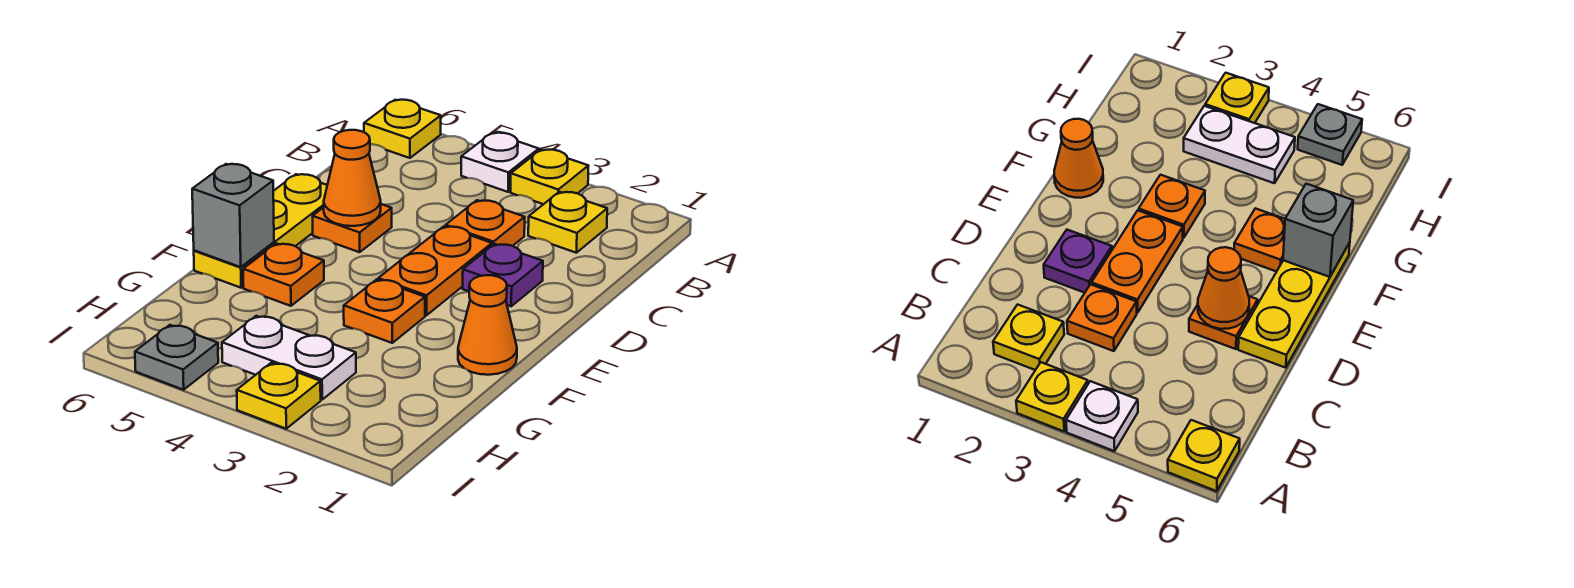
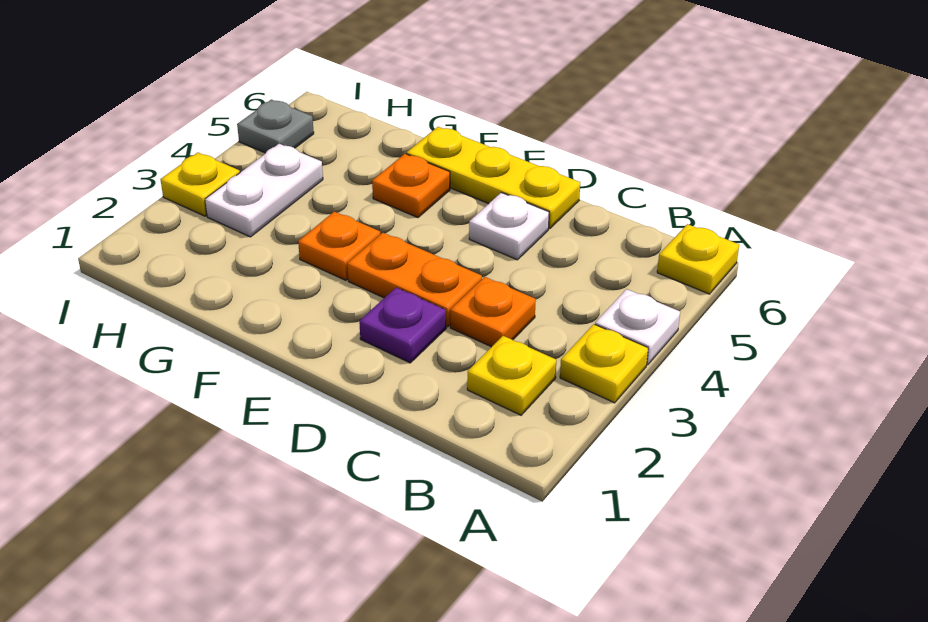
orange 1x1 plate [313,204,392,252] -> white 1x1 plate [469,193,549,260]
orange 1x1 cone [324,130,381,226] -> none
orange 1x1 cone [458,275,517,375] -> none
grey 1x1 brick [192,164,274,267] -> none

